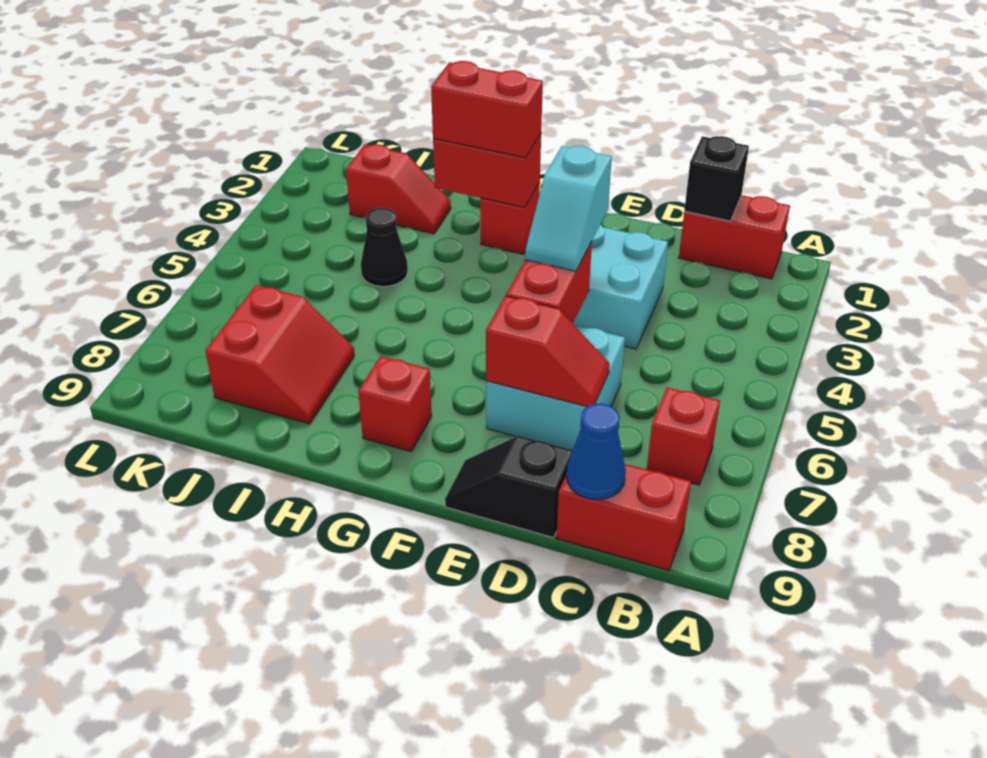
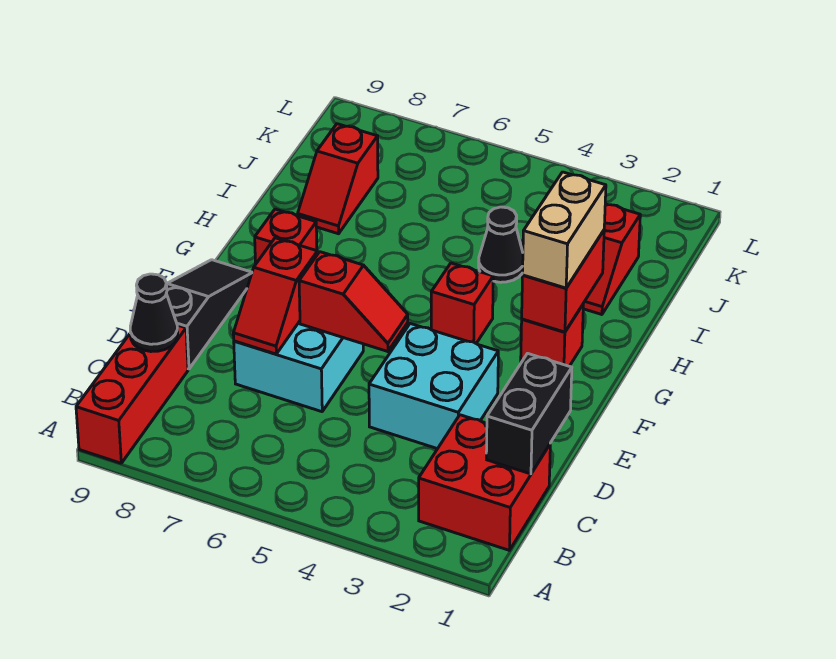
red 1x2 brick [679,195,790,279] -> red 2x2 brick [419,415,550,550]
red 1x1 brick [647,387,720,485] -> red 1x1 brick moved to [431,263,493,343]
red 1x2 brick [556,464,691,570] -> red 1x3 brick [76,325,188,463]
black 1x1 brick [684,136,749,221] -> black 1x2 brick [486,354,572,474]
blue 1x1 cone [566,404,626,500] -> black 1x1 cone [130,274,178,352]
black 1x2 slope [445,436,573,538] -> black 1x3 slope [166,260,252,369]
cyan 1x2 slope [525,146,612,271] -> none
red 1x2 brick [506,242,592,323] -> red 1x2 slope [299,252,408,352]
red 1x2 brick [431,61,543,158] -> tan 1x2 brick [523,172,606,288]
red 2x2 slope [205,285,355,424] -> red 1x2 slope [298,124,378,234]

